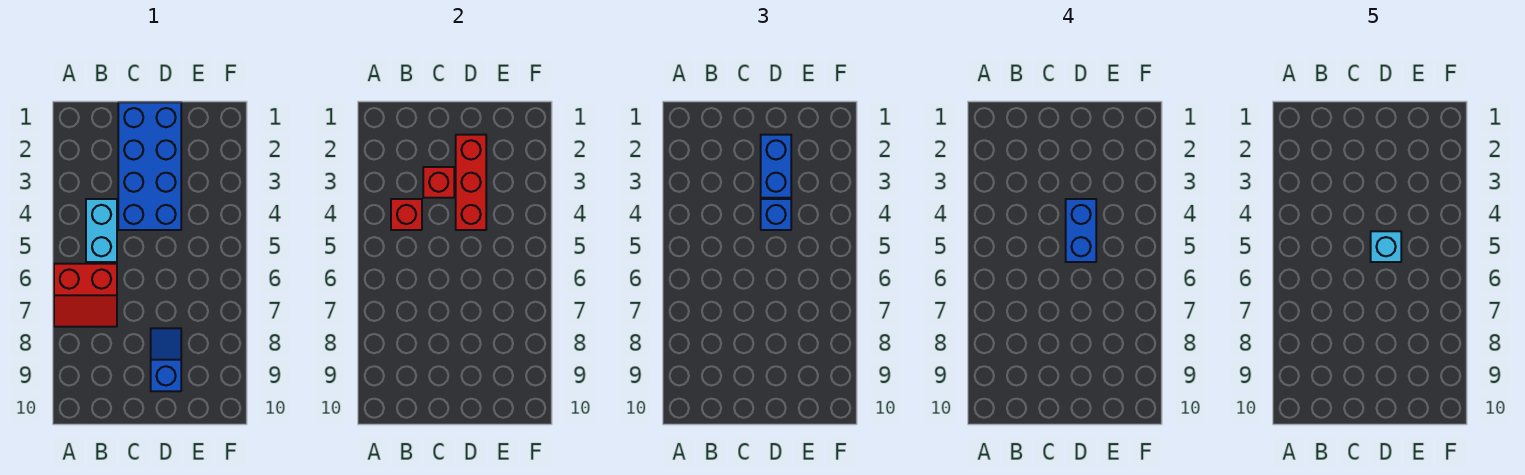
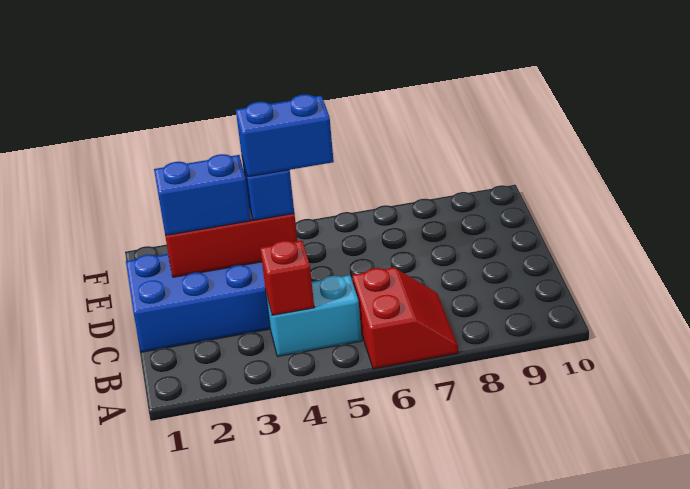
red 1x1 brick [423,167,454,198] -> none
cyan 1x1 brick [1371,231,1401,262] -> none
blue 1x2 slope [151,328,181,391] -> none

